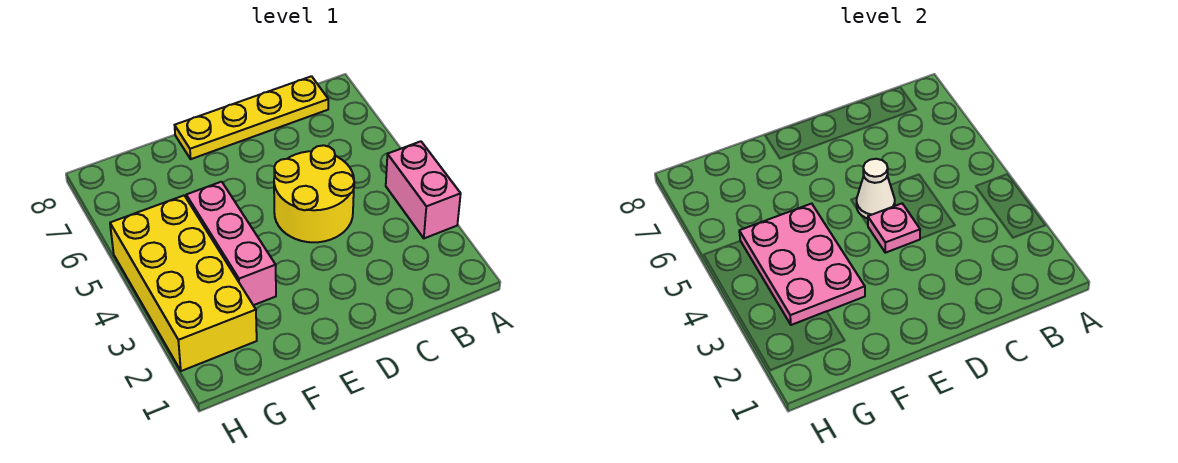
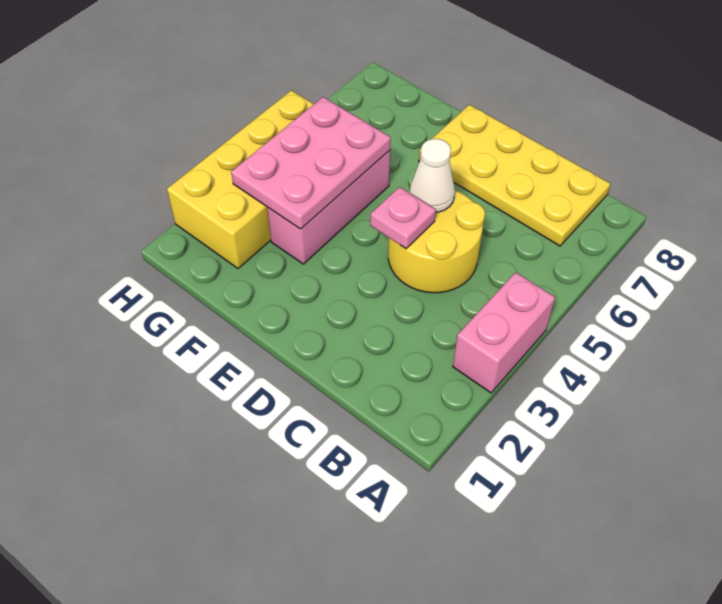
yellow 1x4 plate [175,76,328,159] -> yellow 2x4 plate [419,105,610,246]

